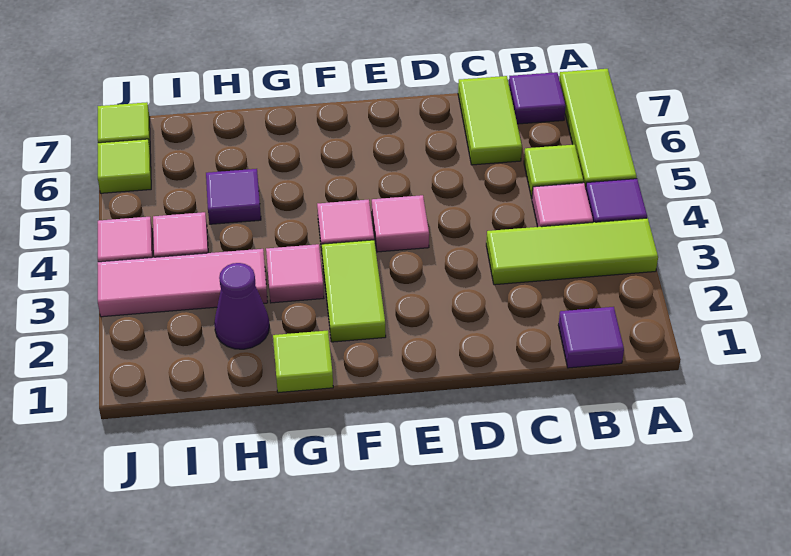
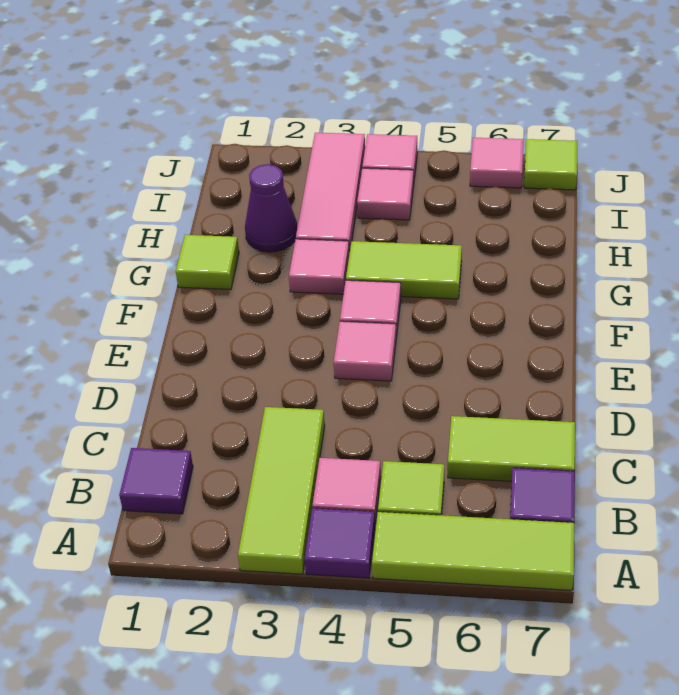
lime 1x2 tile [322,240,386,342] -> lime 1x2 tile moved to [346,241,462,299]
purple 1x1 tile [206,169,261,224] -> none
lime 1x1 tile [98,139,151,193] -> pink 1x1 tile [470,138,524,188]

